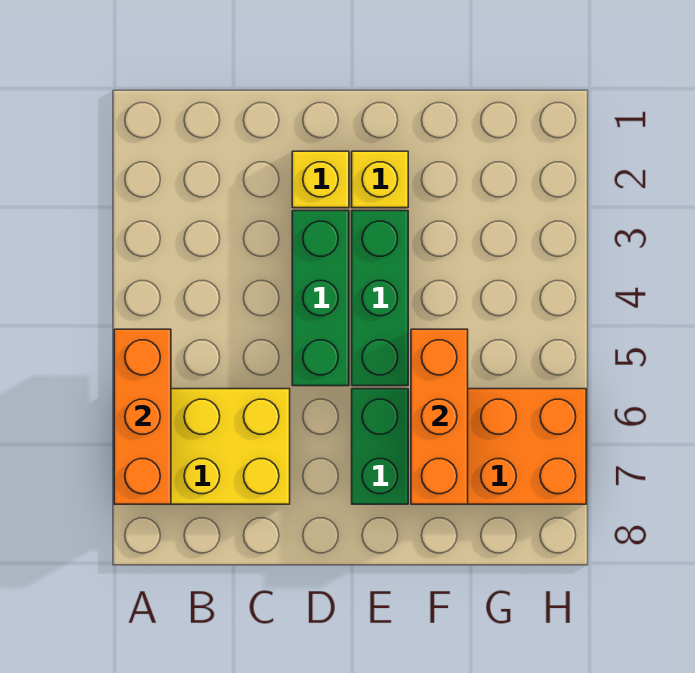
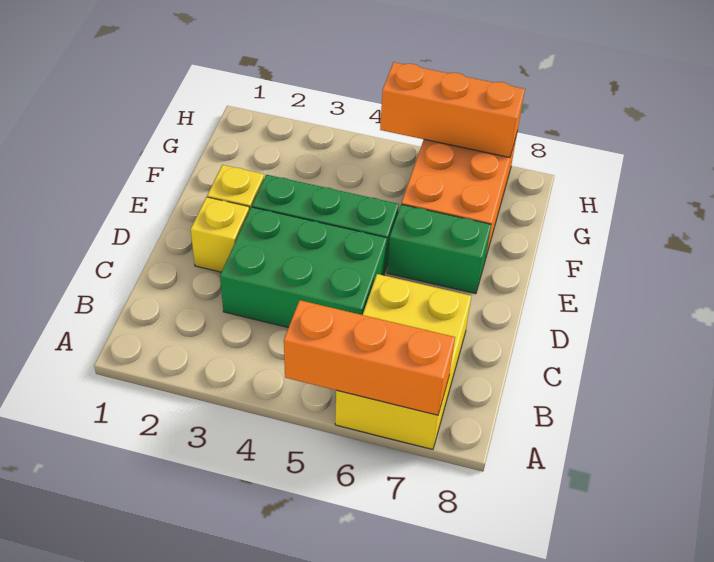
green 1x3 brick [292,211,349,386] -> green 2x3 brick [220,207,387,328]
orange 1x3 brick [411,329,468,504] -> orange 1x3 brick moved to [380,62,525,157]

